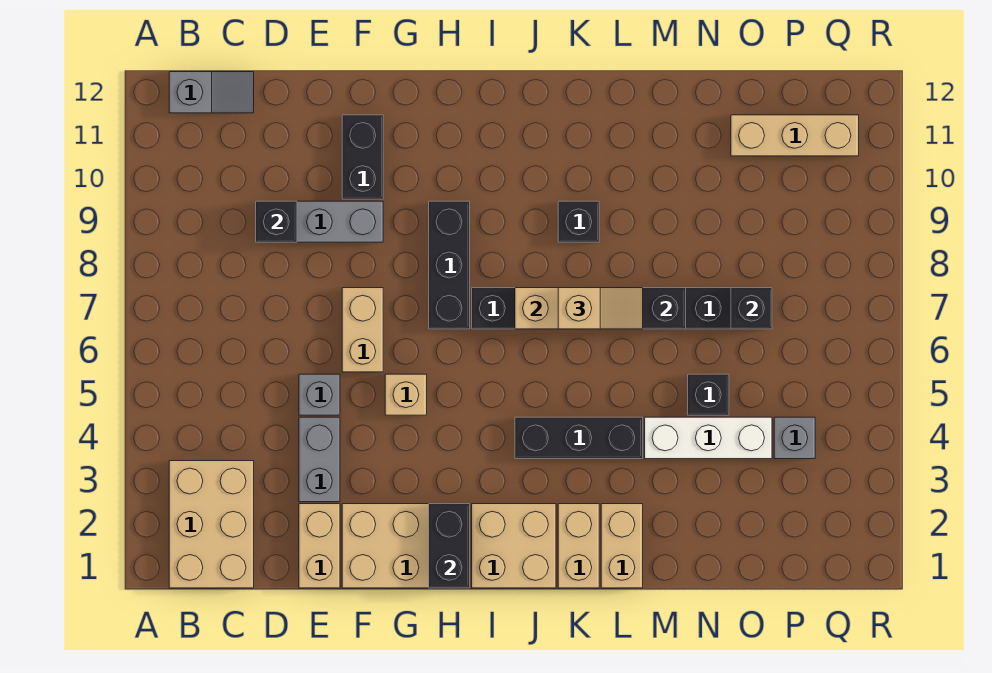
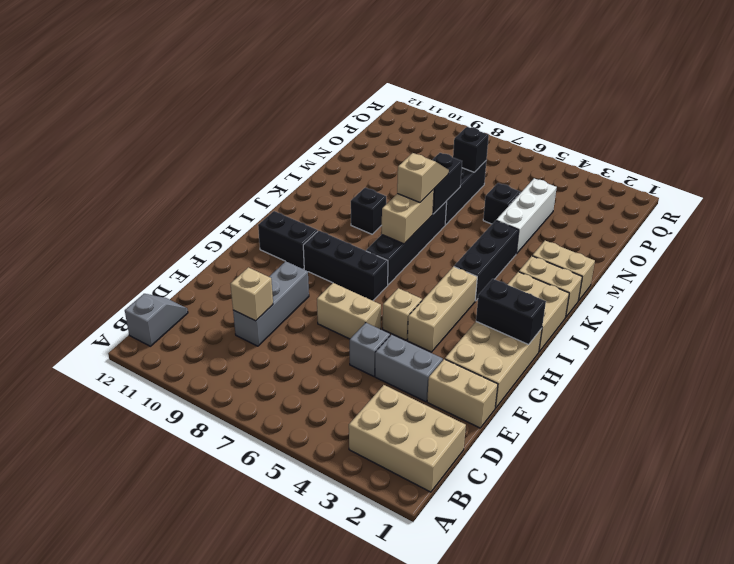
black 1x1 brick [256,201,297,242] -> tan 1x1 brick [230,267,273,321]
black 1x2 brick [342,115,383,199] -> black 1x2 brick moved to [258,211,318,269]
tan 1x3 brick [731,115,859,156] -> tan 1x3 brick moved to [407,267,477,352]
grey 1x1 brick [774,417,815,459] -> none

